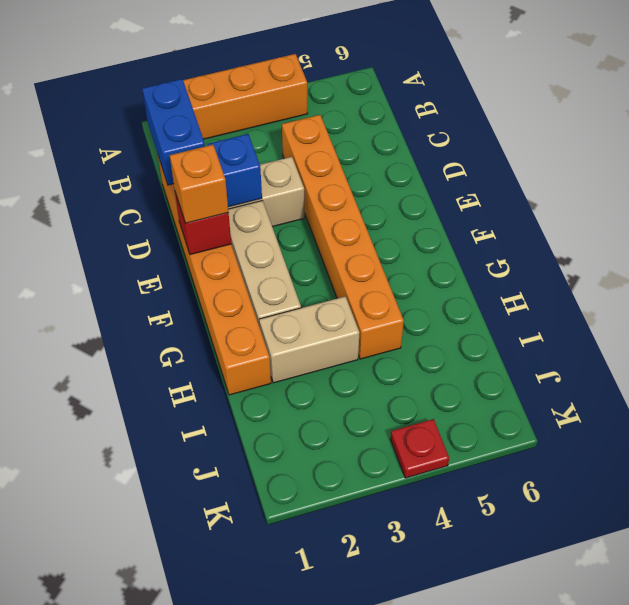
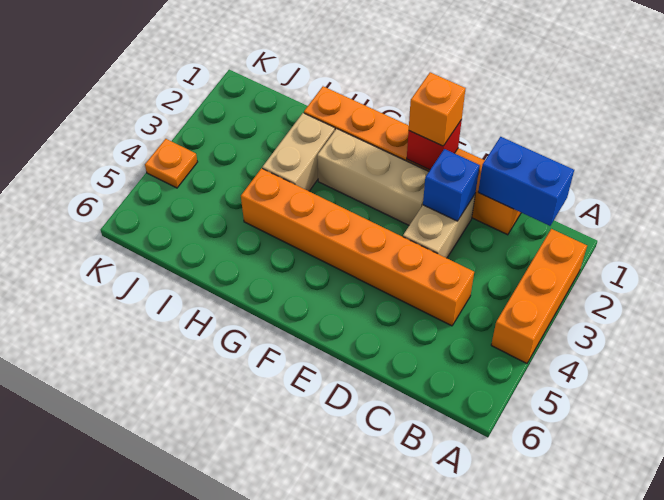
red 1x1 plate [390,419,449,478] -> orange 1x1 plate [145,139,197,188]

